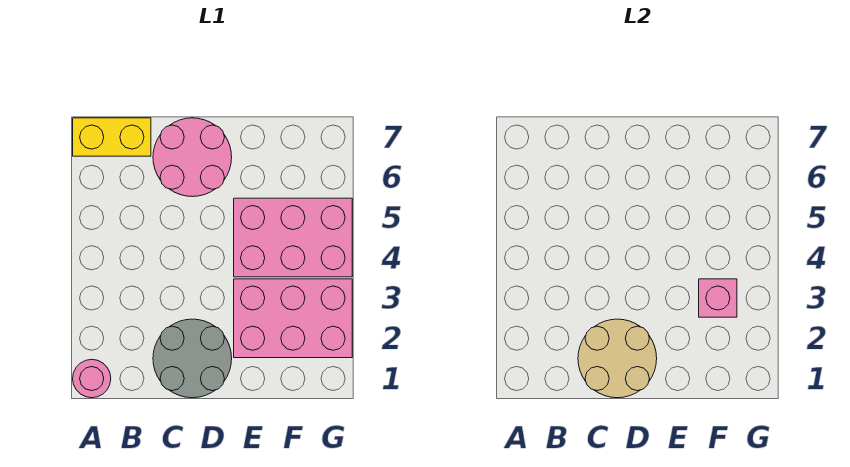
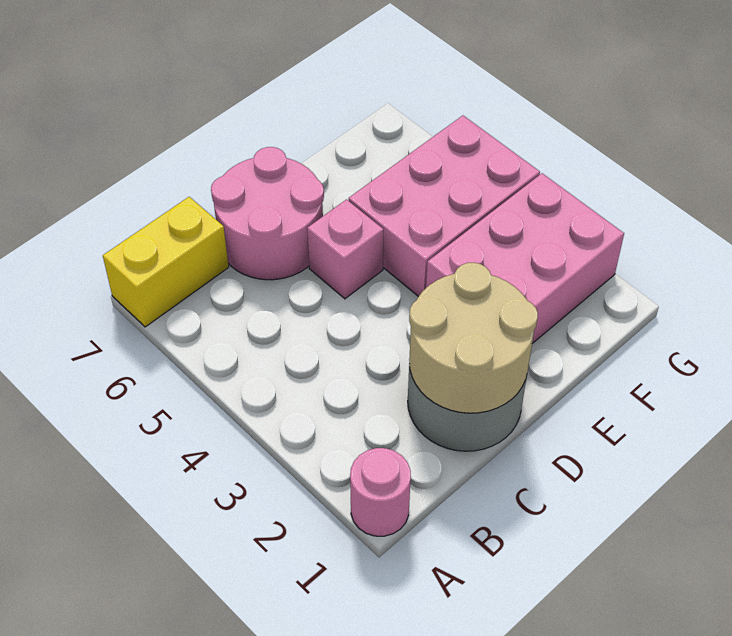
pink 1x1 brick [699,279,737,317] -> pink 1x1 brick moved to [307,200,383,299]

